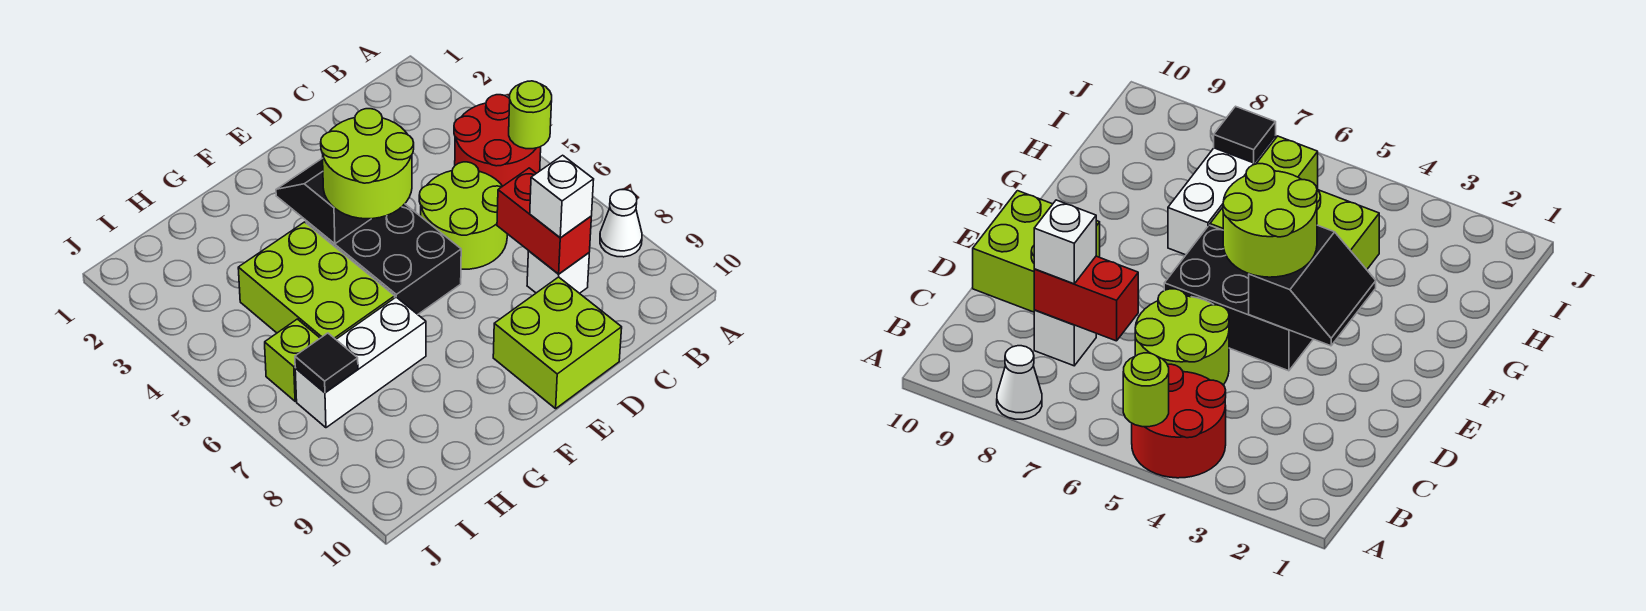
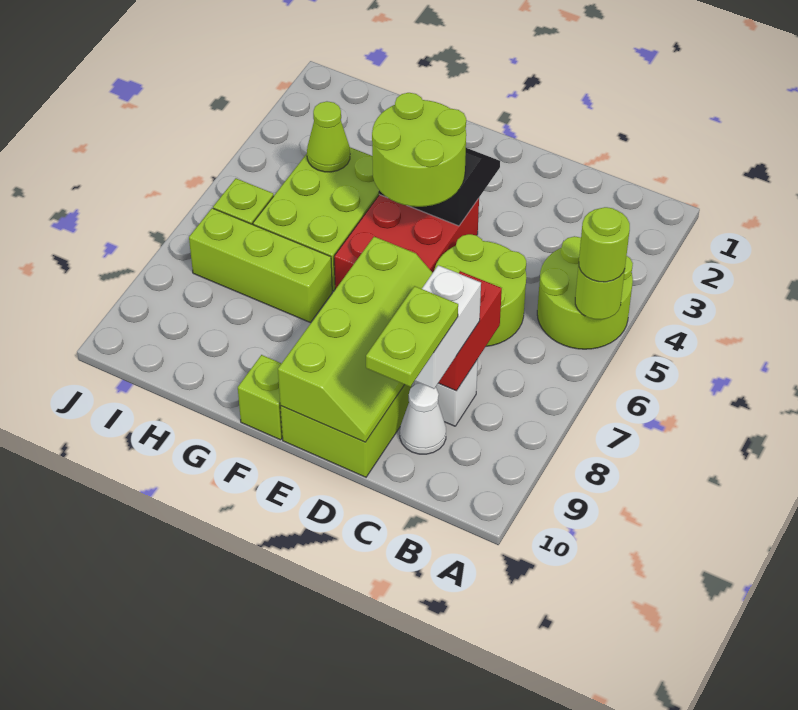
red 2x2 round brick [454,95,541,186] -> lime 2x2 round brick [537,236,633,349]
none -> lime 1x1 round brick [579,207,630,282]
white 1x1 cone [600,190,642,257] -> white 1x1 cone moved to [400,383,446,454]
white 1x1 brick [530,155,594,238] -> white 1x2 brick [415,265,481,389]
none -> lime 1x2 plate [366,286,458,387]
none -> lime 2x4 slope [278,237,432,442]
black 2x3 brick [306,204,461,314] -> red 2x3 brick [334,195,479,289]
none -> lime 1x1 brick [238,355,282,440]
white 1x3 brick [295,297,426,428] -> lime 1x3 brick [189,208,332,323]
none -> lime 1x1 cone [307,101,350,172]
black 1x1 tile [295,333,358,392] -> none

